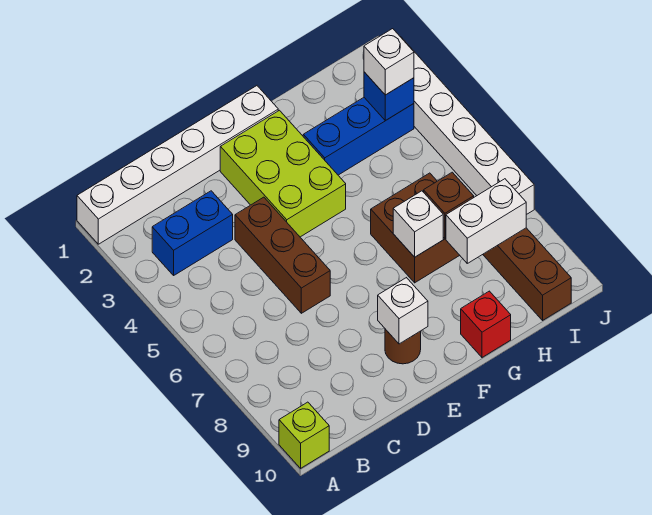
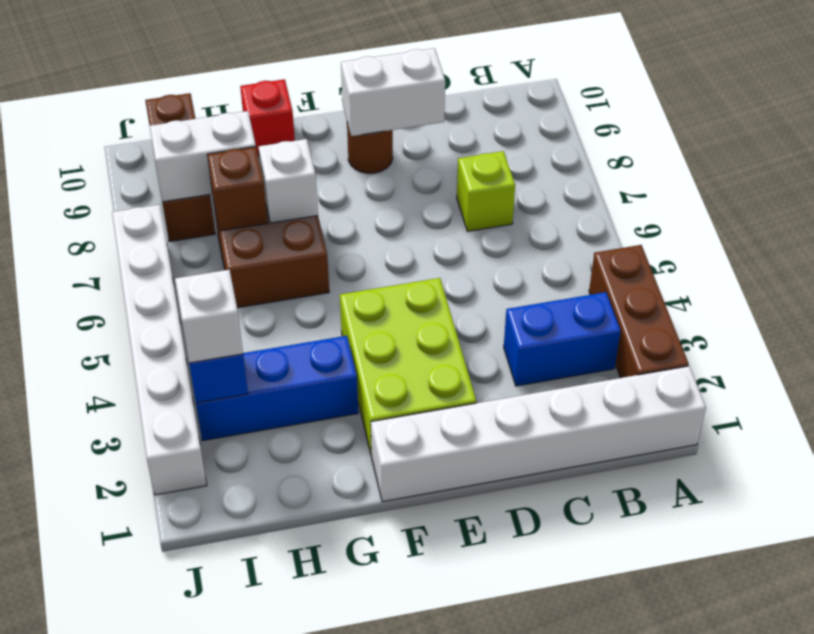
lime 1x1 brick [279,402,329,468] -> lime 1x1 brick moved to [457,151,515,231]
brown 1x3 brick [235,197,330,313] -> brown 1x3 brick moved to [589,245,689,378]
white 1x1 brick [378,278,428,344] -> white 1x2 brick [341,48,445,136]

